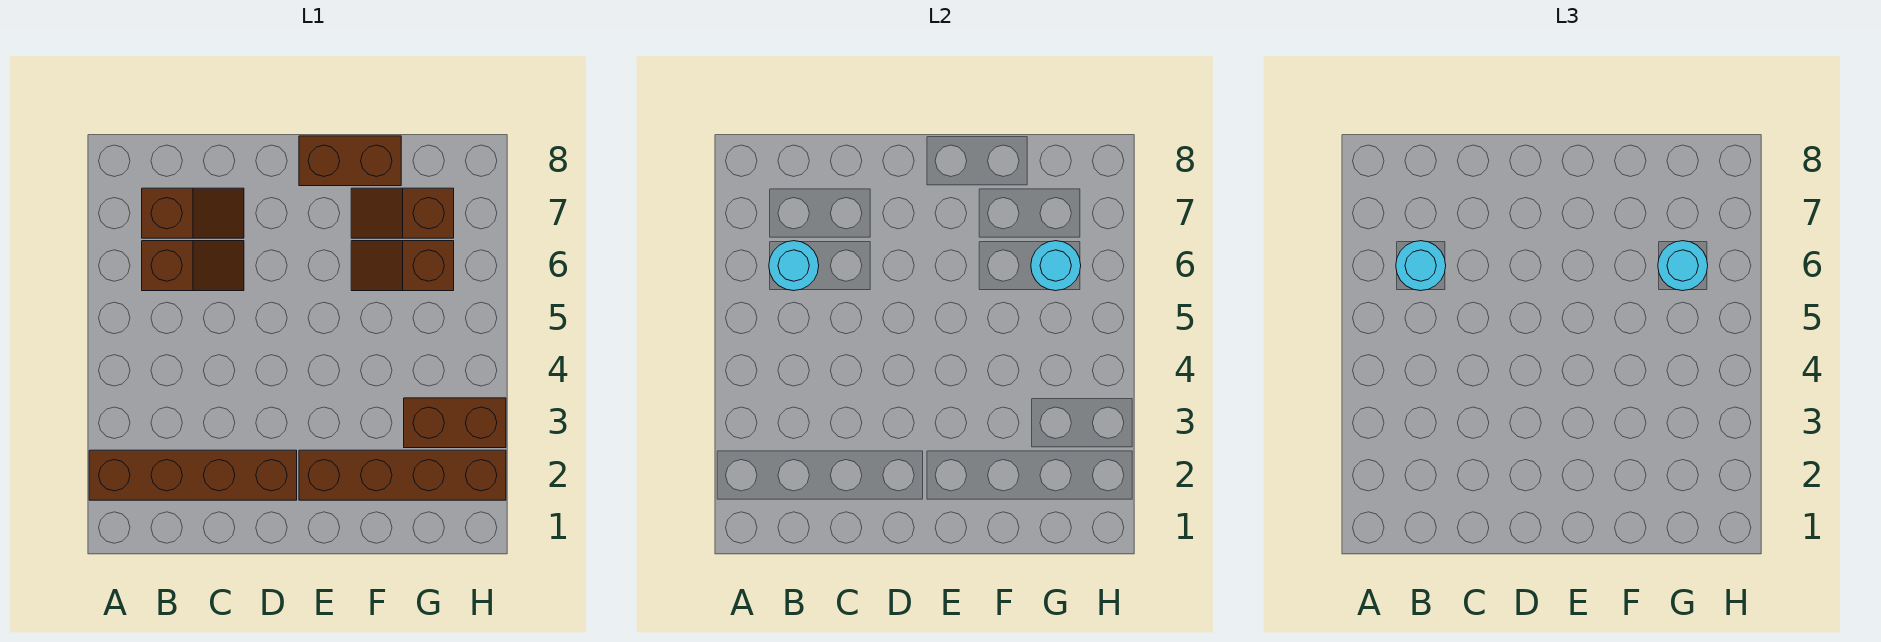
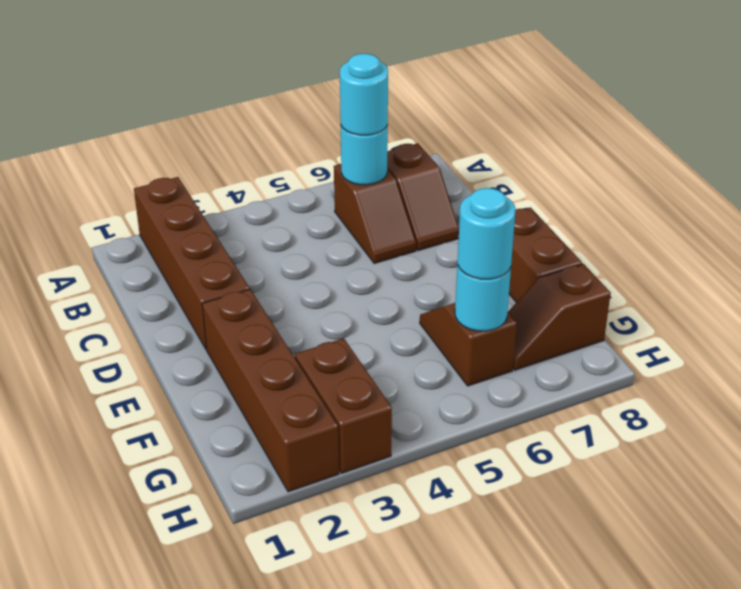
brown 1x2 slope [351,188,454,238] -> brown 1x2 slope turned to [508,264,611,370]

